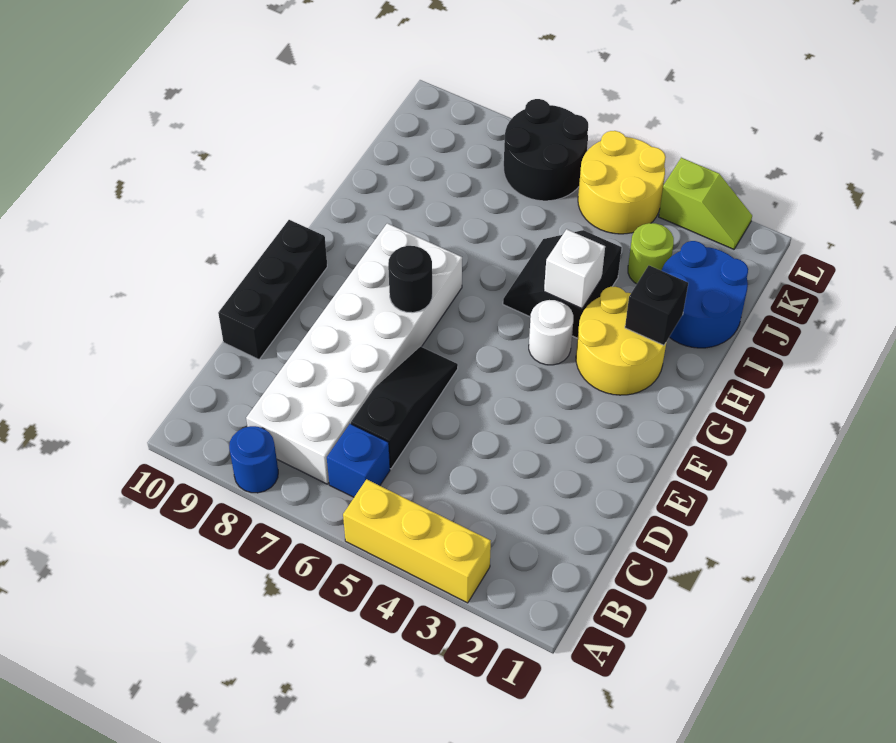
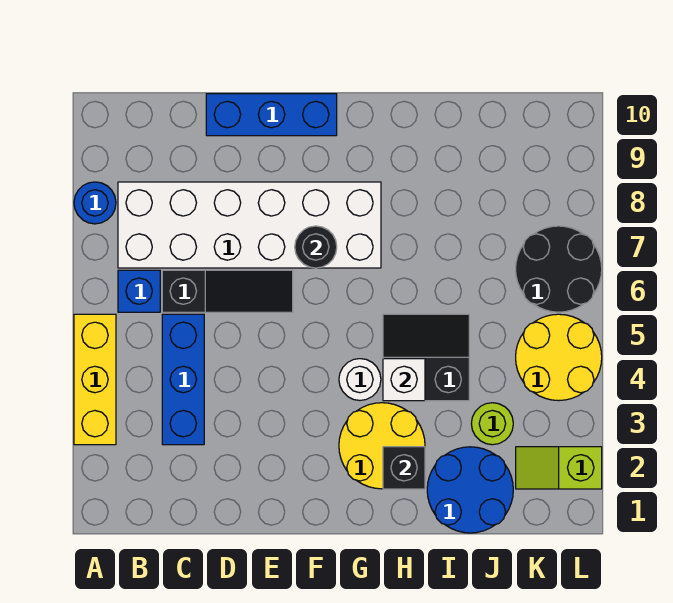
none -> blue 1x3 brick [162,314,204,445]
black 1x3 brick [218,220,327,359] -> blue 1x3 brick [206,94,337,136]
lime 1x2 slope [659,158,752,249] -> lime 1x2 slope turned to [516,447,602,489]

